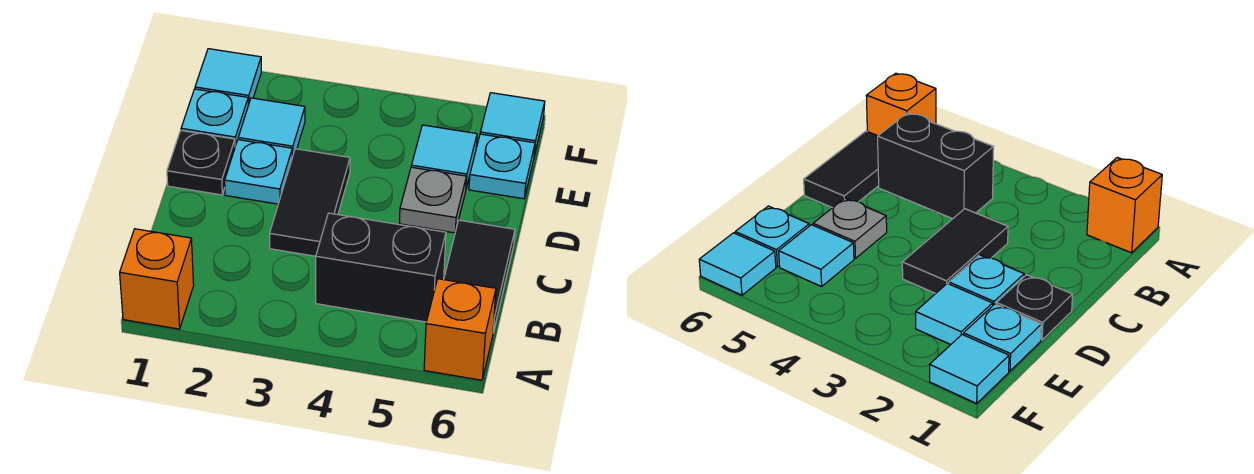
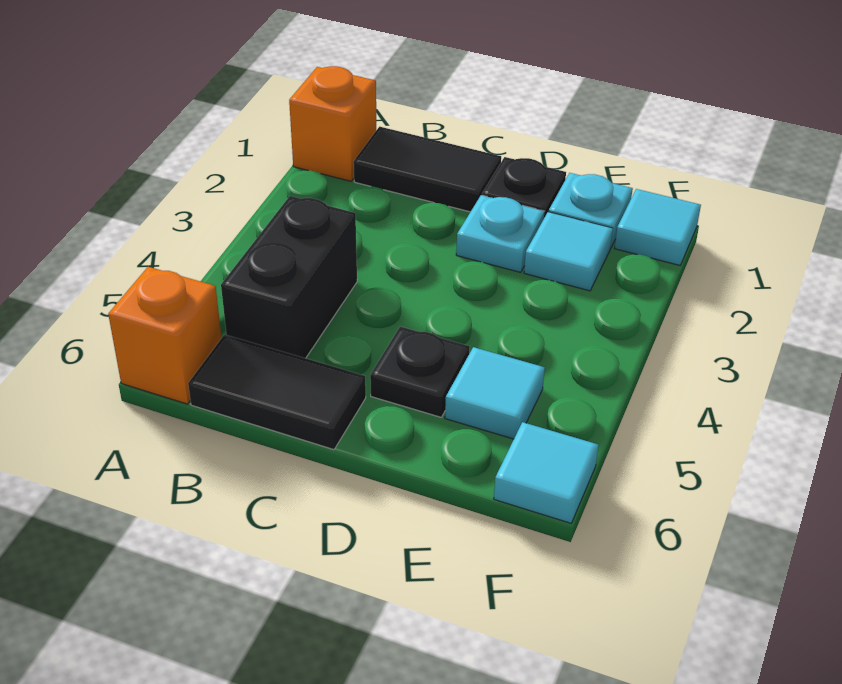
black 1x2 tile [270,149,350,256] -> black 1x2 tile moved to [354,127,501,212]
grey 1x1 plate [399,167,467,233] -> black 1x1 plate [370,327,470,417]
cyan 1x1 plate [469,134,535,199] -> none

